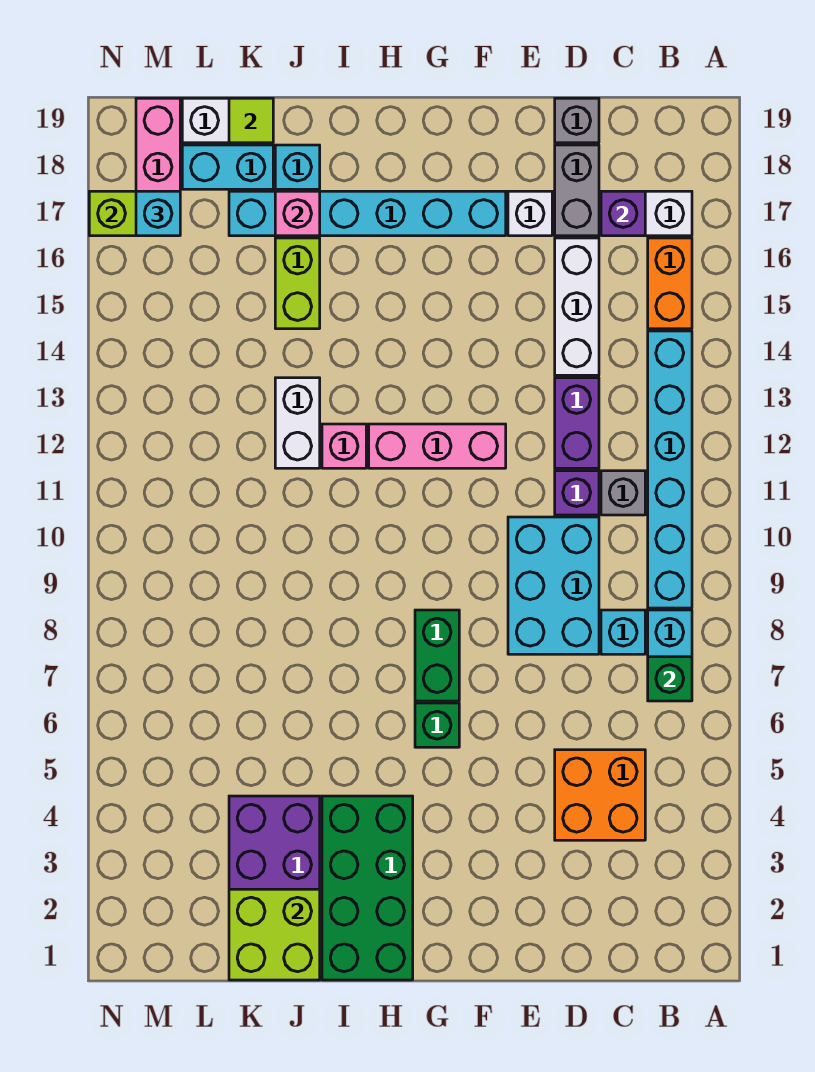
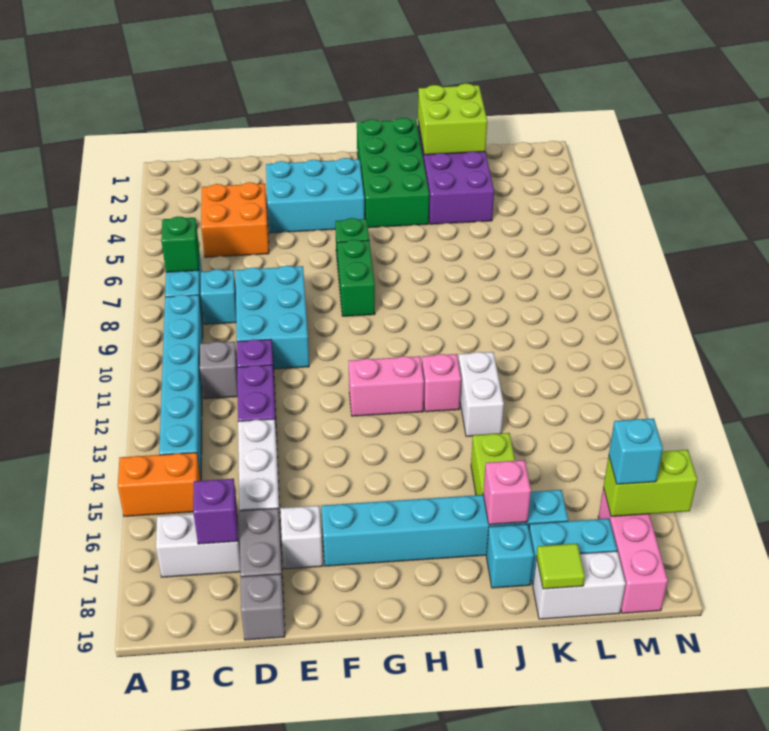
orange 1x2 brick [648,238,692,329] -> orange 1x2 brick turned to [118,453,201,516]
none -> cyan 2x3 brick [266,158,365,233]
pink 1x3 brick [369,424,506,468] -> pink 1x2 brick [349,356,424,416]

